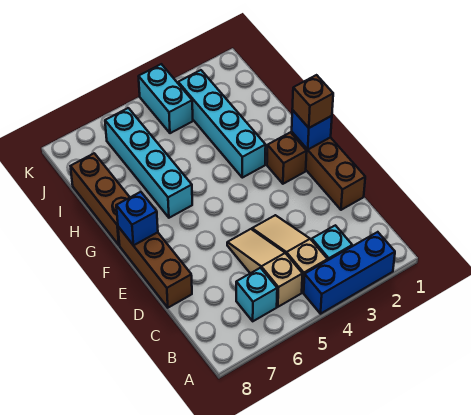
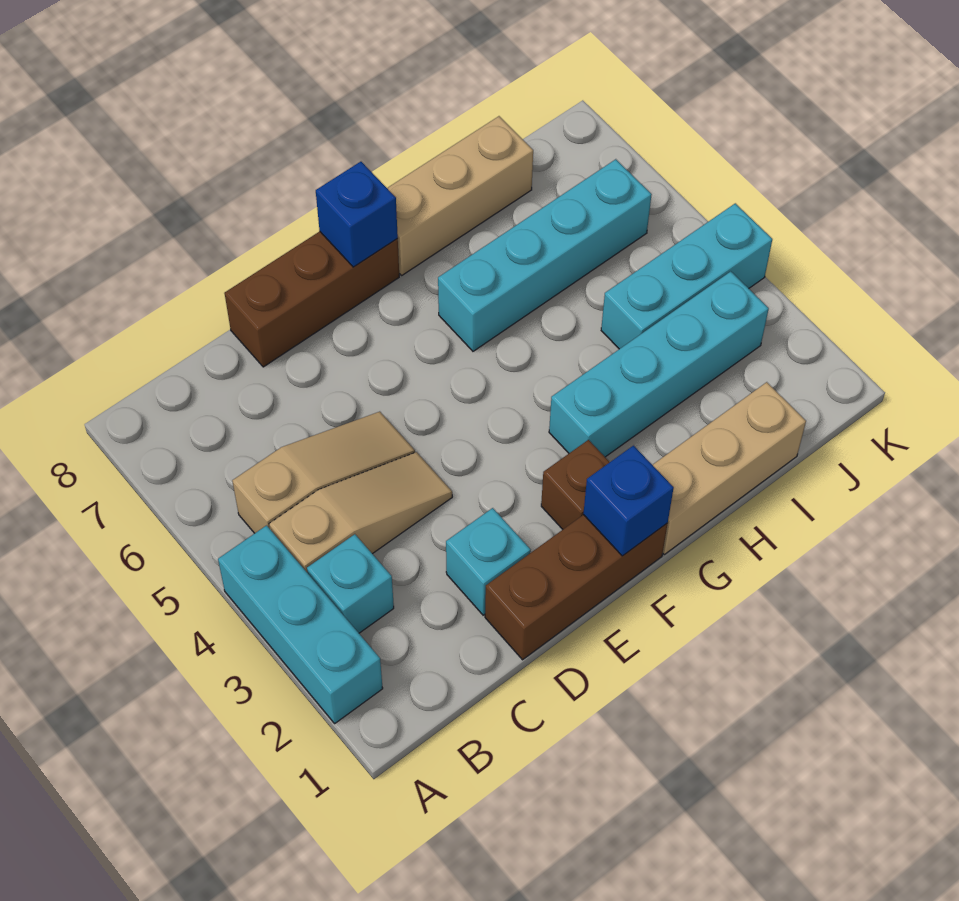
blue 1x3 brick [304,232,395,314] -> cyan 1x3 brick [218,525,383,723]
cyan 1x1 brick [236,268,277,321] -> cyan 1x1 brick moved to [446,508,531,615]
brown 1x1 brick [292,75,333,128] -> none
none -> tan 1x3 brick [653,382,806,554]
brown 1x3 brick [71,153,130,245] -> tan 1x3 brick [387,116,533,275]
cyan 1x2 brick [139,64,193,133] -> cyan 1x3 brick [601,203,772,349]

